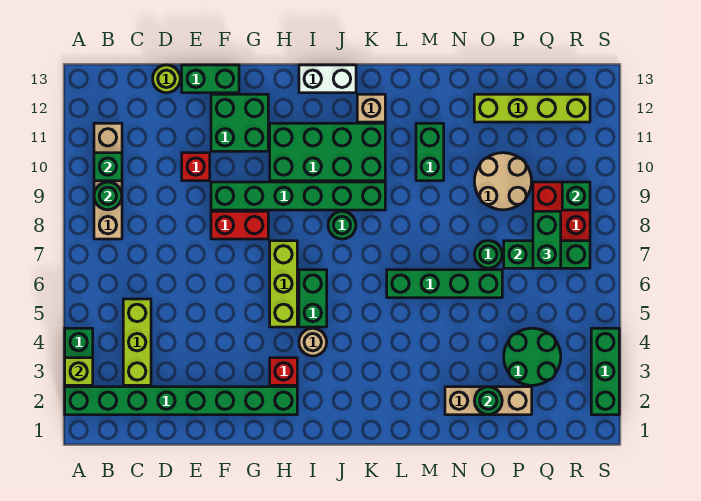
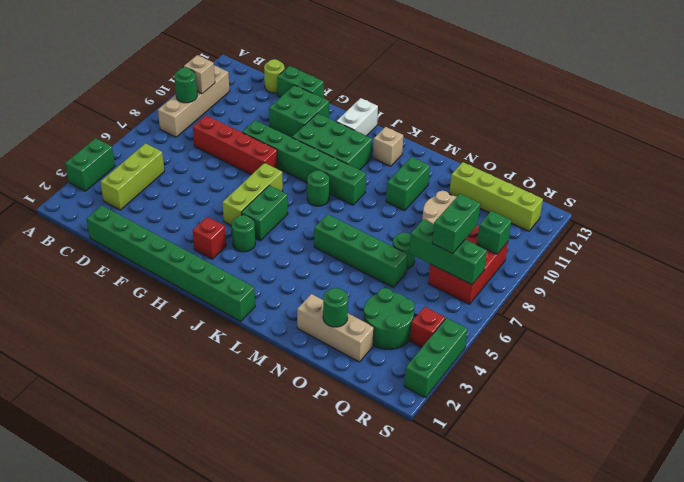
green 1x8 brick [65,387,297,415] -> green 1x8 brick moved to [86,205,255,321]
lime 1x1 brick [65,358,93,385] -> none
green 1x1 brick [94,153,122,181] -> tan 1x1 brick [184,55,215,94]
red 1x1 brick [182,153,210,181] -> red 1x1 brick moved to [410,307,445,347]
red 1x2 brick [211,211,268,239] -> red 1x4 brick [193,115,278,175]
green 2x4 brick [270,123,385,181] -> green 2x3 brick [292,113,372,170]
tan 1x1 round brick [299,328,327,356] -> green 1x1 round brick [231,215,255,252]
white 1x2 brick [299,65,356,93] -> white 1x2 brick turned to [336,98,378,136]

